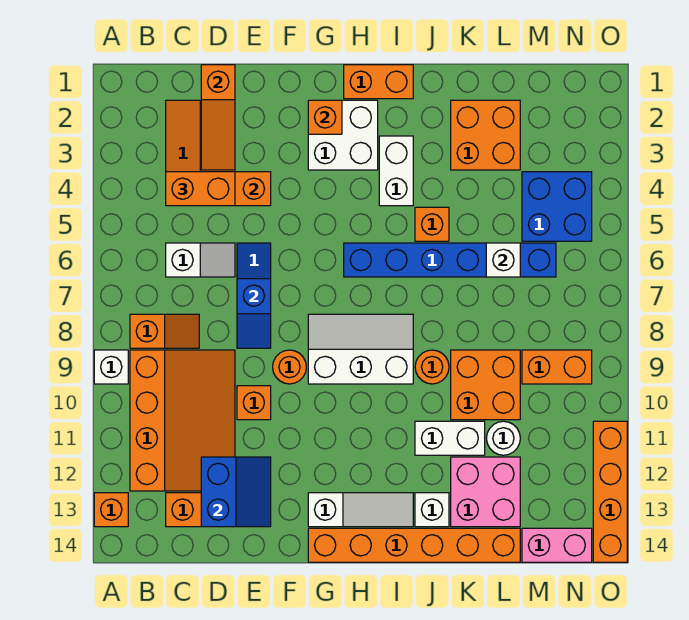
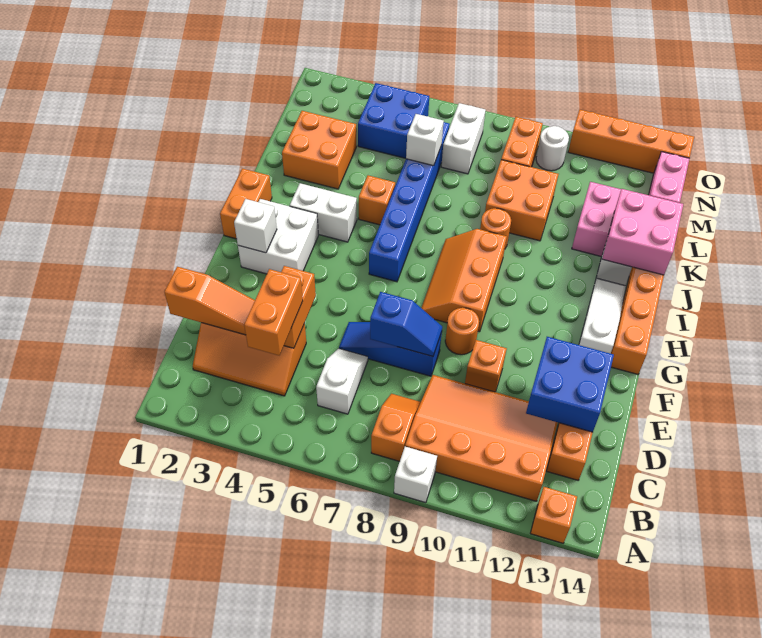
blue 2x2 slope [201,457,271,527] -> blue 2x2 brick [526,337,614,432]
orange 1x1 brick [308,100,342,134] -> white 1x1 brick [234,199,277,253]
white 2x3 slope [308,314,413,384] -> orange 2x3 slope [422,229,507,332]
white 1x2 brick [415,421,485,455] -> white 1x2 brick moved to [441,103,486,174]
none -> pink 2x2 brick [602,189,683,275]
white 1x1 round brick [486,421,520,455] -> white 1x1 round brick moved to [536,126,569,171]

